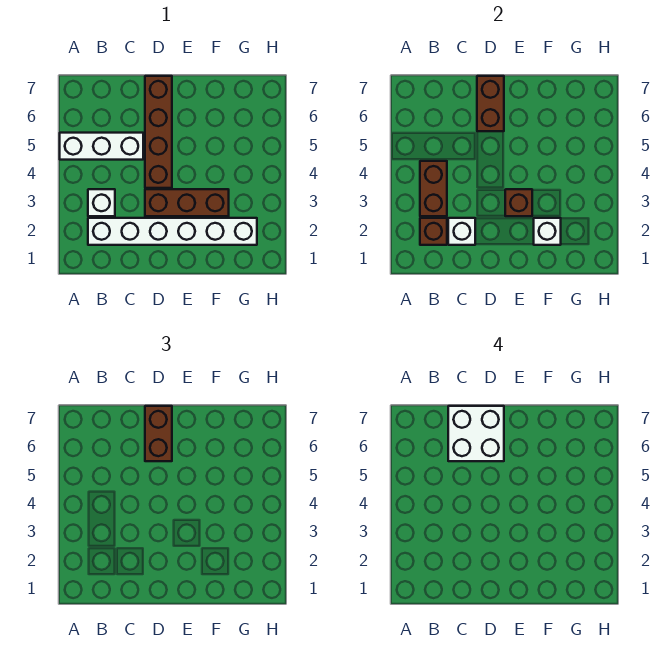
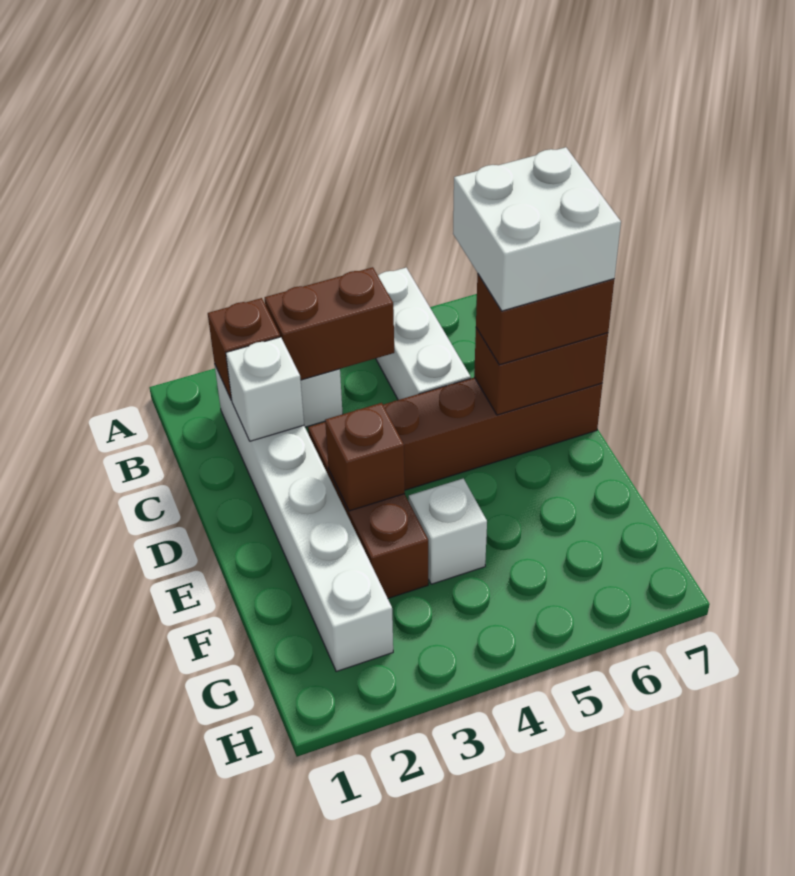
white 1x1 brick [534,218,561,245] -> white 1x1 brick moved to [409,478,487,584]

